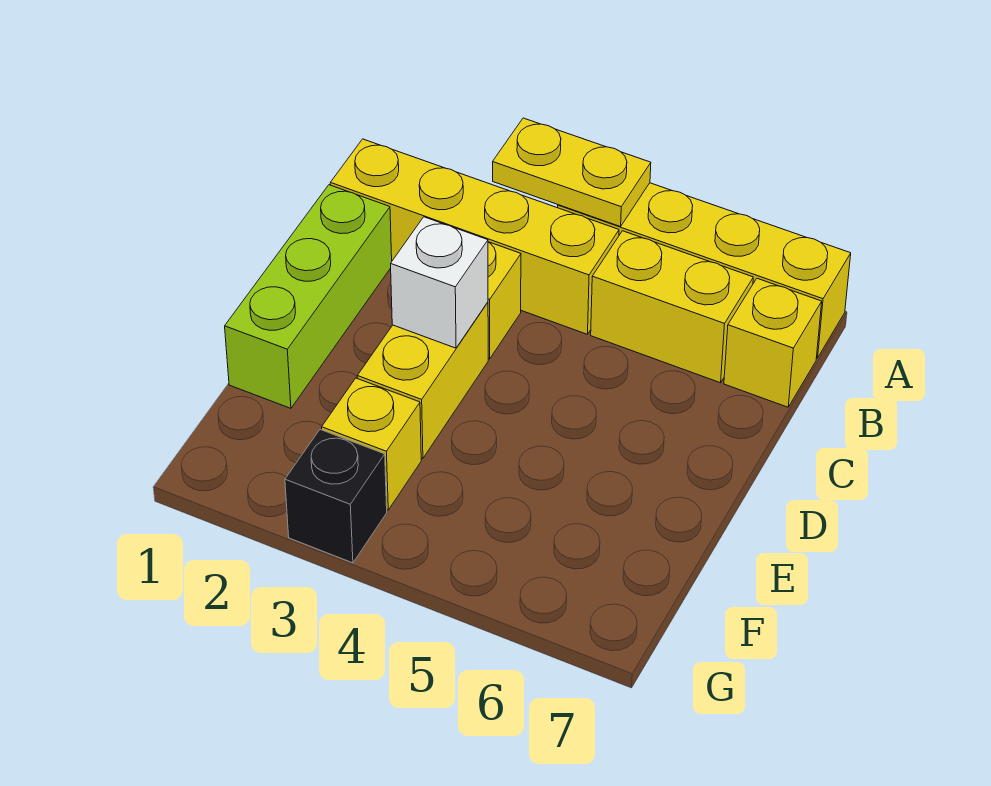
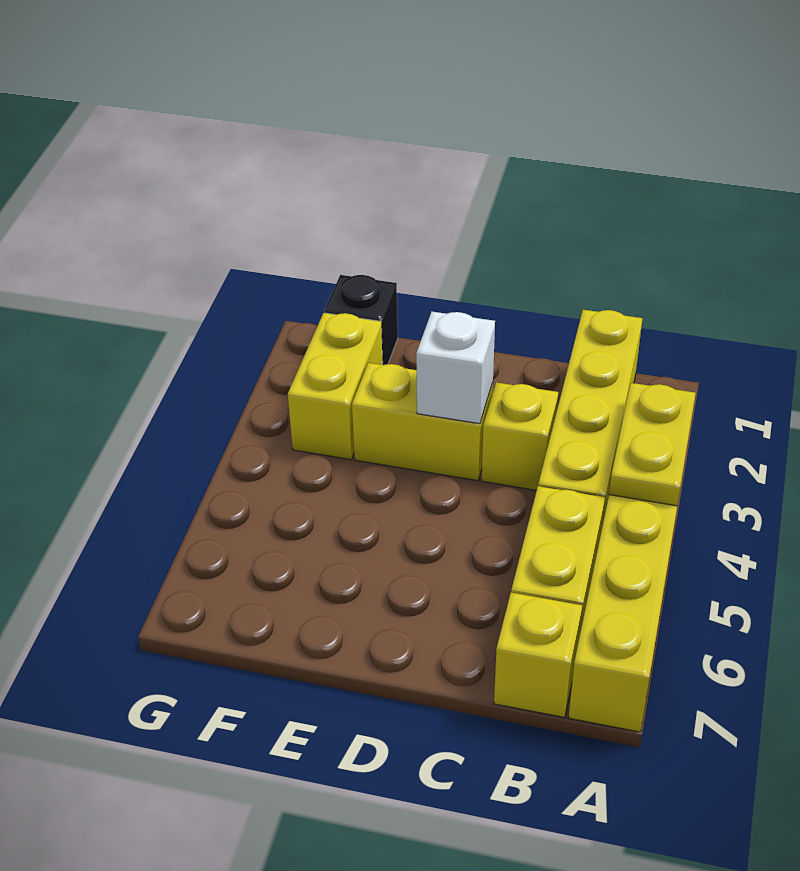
lime 1x3 brick [225,185,392,408] -> none
yellow 1x1 brick [322,378,421,510] -> yellow 1x2 brick [288,313,383,460]
black 1x1 brick [285,430,387,563] -> black 1x1 brick moved to [324,275,398,365]

